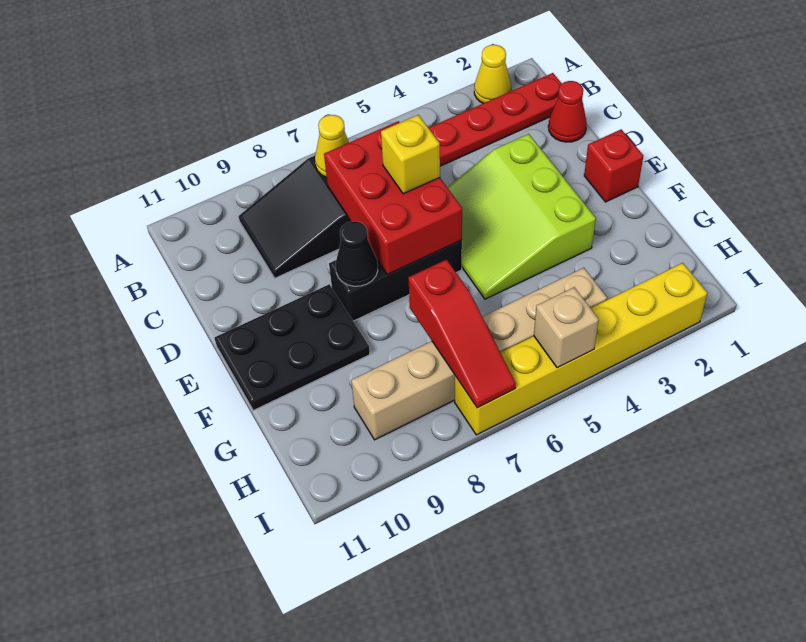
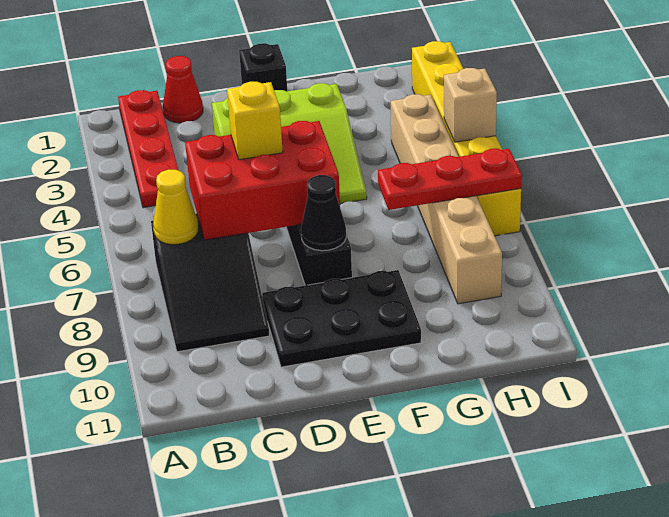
yellow 1x1 cone [474,45,511,103] -> none
red 1x1 brick [584,130,643,202] -> black 1x1 brick [239,43,287,91]
black 2x3 plate [214,284,370,411] -> black 2x3 plate turned to [262,270,421,367]
red 1x3 slope [408,259,516,408] -> red 1x3 plate [378,149,522,210]

